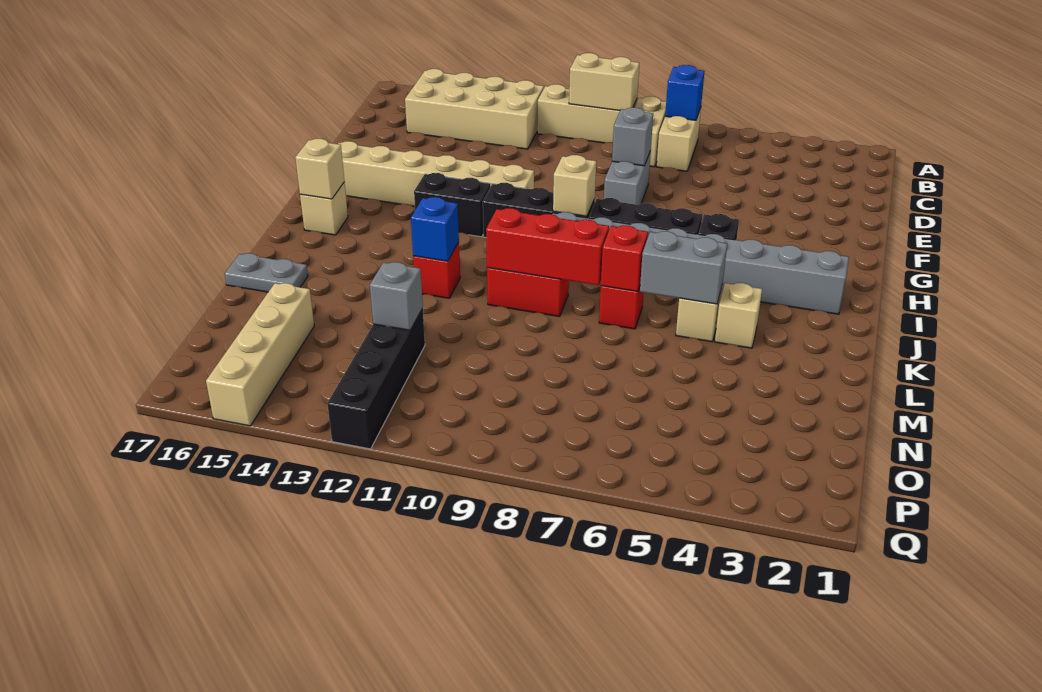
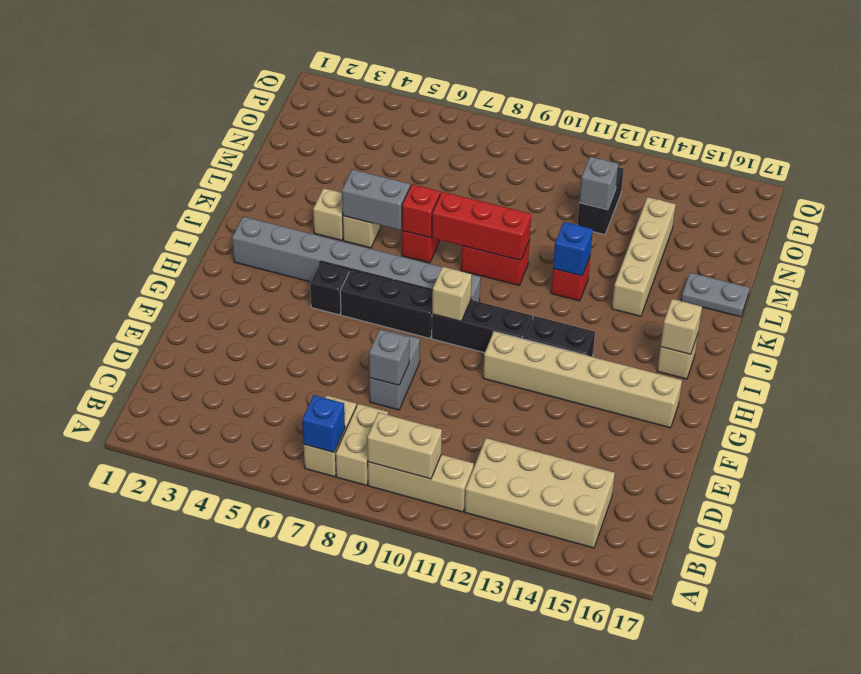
black 1x4 brick [327,308,425,449] -> black 1x2 brick [577,167,624,235]
tan 1x4 brick [206,283,314,426] -> tan 1x4 brick moved to [612,197,676,316]

